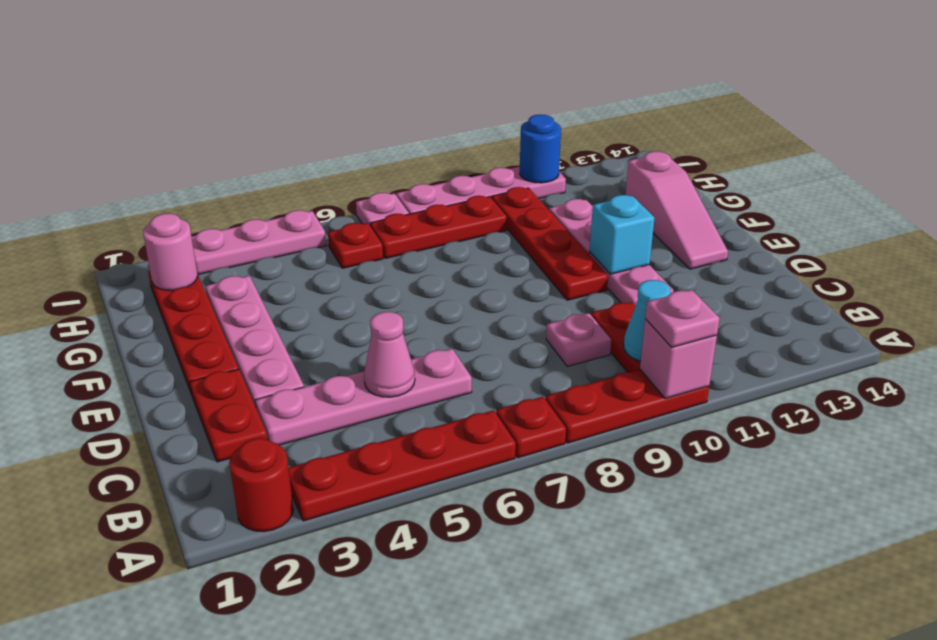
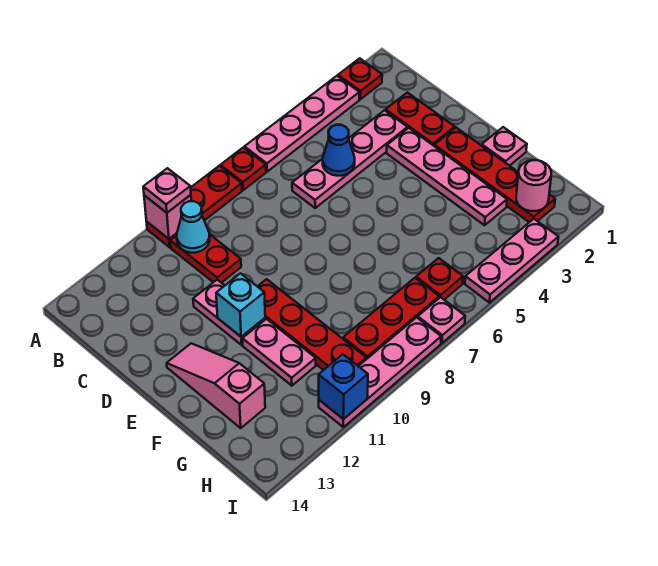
red 1x1 round brick [229,438,293,532] -> red 1x1 plate [338,58,382,99]
red 1x4 plate [289,410,516,521] -> pink 1x4 plate [244,76,359,172]
pink 1x1 cone [364,312,415,397] -> blue 1x1 cone [323,125,355,176]
pink 1x1 plate [546,313,611,366] -> pink 1x1 plate moved to [482,127,527,166]
blue 1x1 round brick [520,115,561,183] -> blue 1x1 brick [319,354,368,419]

